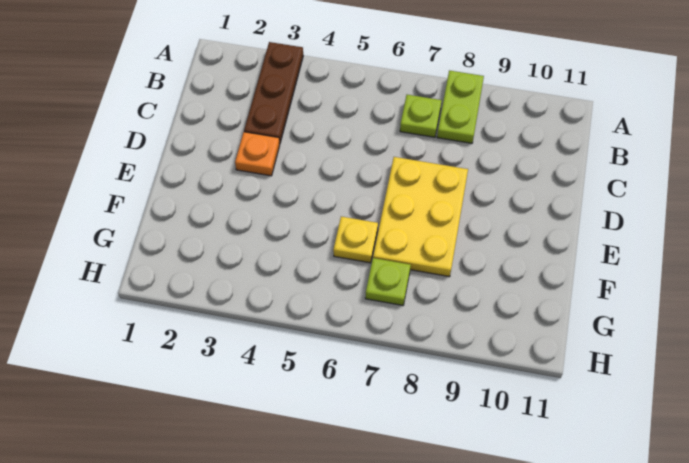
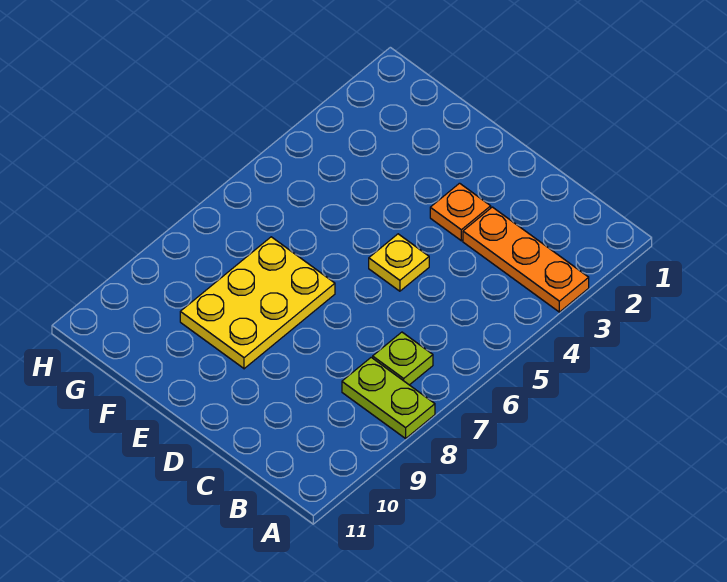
brown 1x3 plate [244,42,303,144] -> orange 1x3 plate [463,207,589,312]
yellow 2x3 plate [373,157,468,277] -> yellow 2x3 plate turned to [180,237,335,369]
yellow 1x1 plate [333,216,378,263] -> yellow 1x1 plate moved to [369,234,429,291]
lime 1x1 plate [365,258,411,305] -> none

